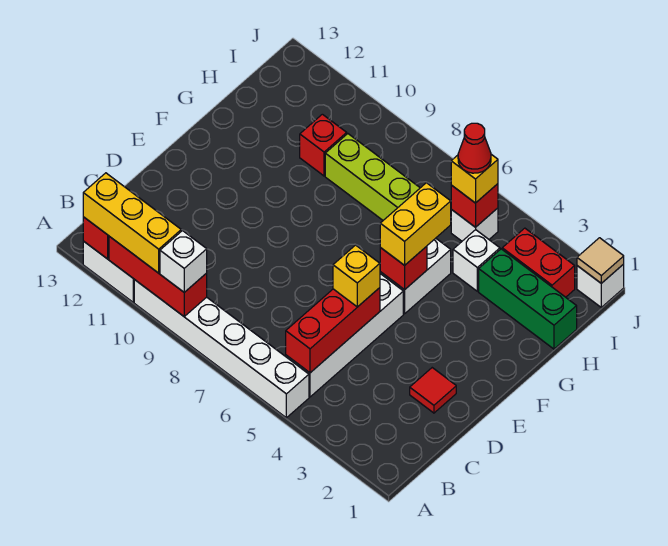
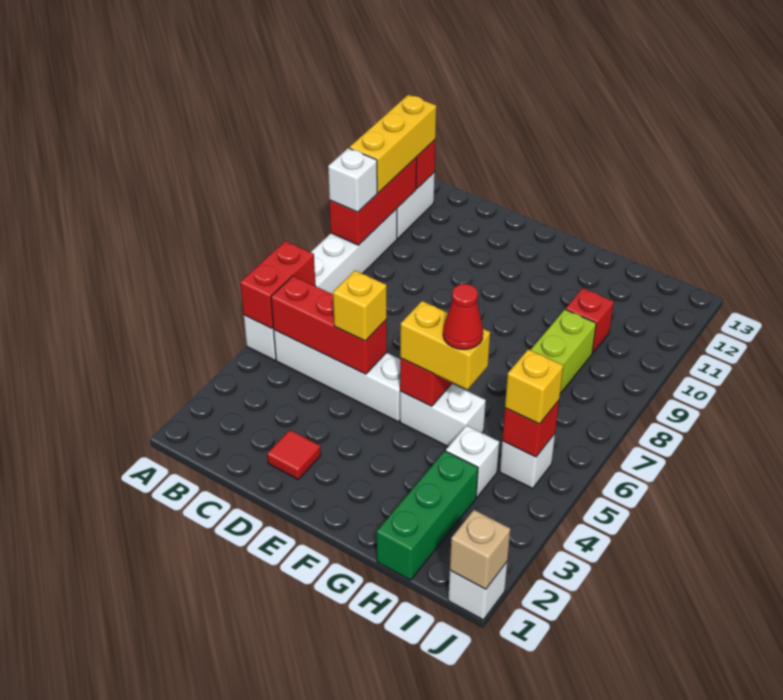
red 1x2 brick [502,228,575,297] -> red 1x2 brick moved to [240,241,315,329]
red 1x1 cone [458,123,491,173] -> red 1x1 cone moved to [443,284,483,349]
tan 1x1 tile [577,238,624,283] -> tan 1x1 brick [450,510,510,589]

